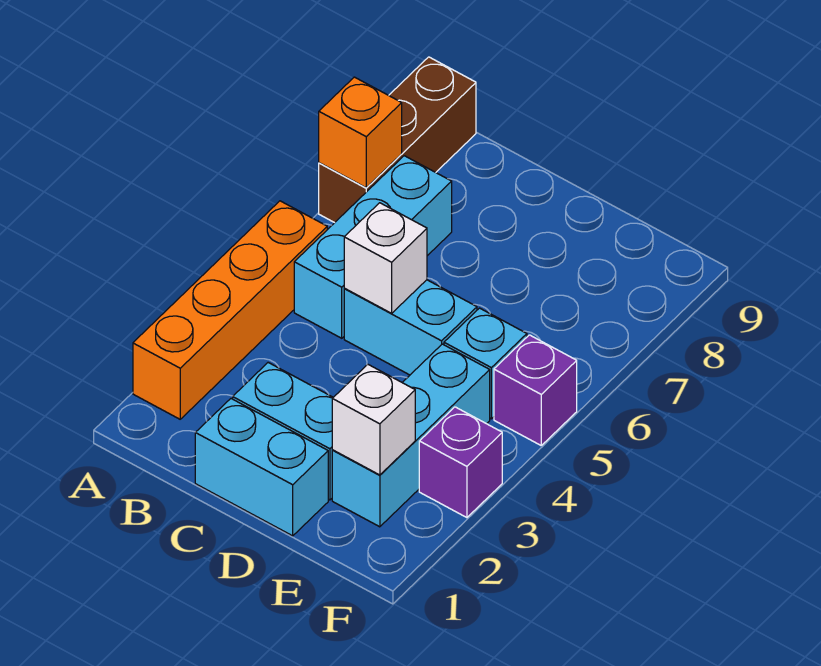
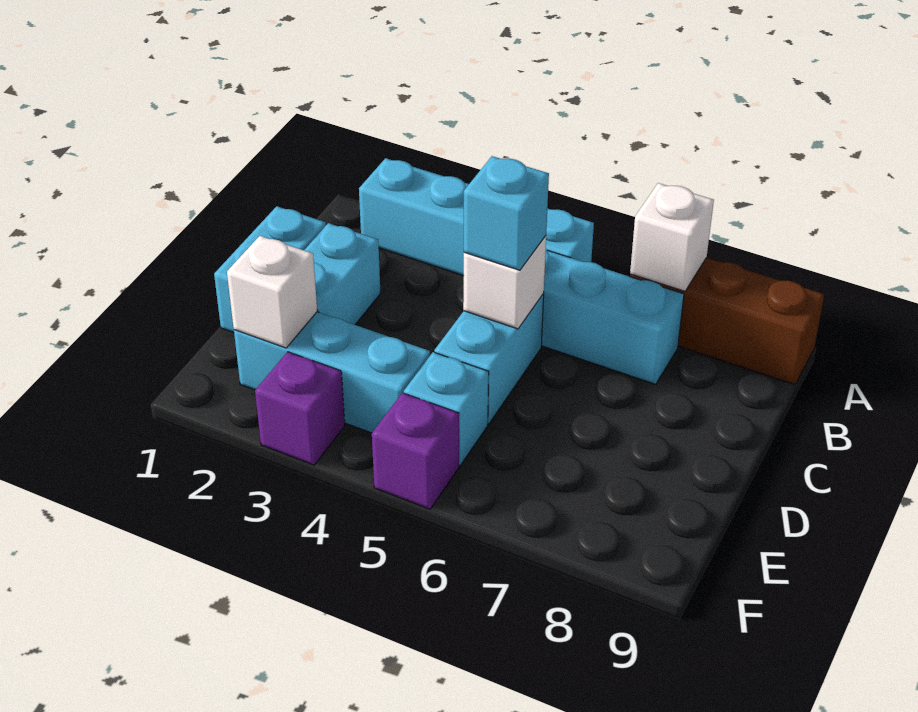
orange 1x4 brick [133,201,327,419] -> cyan 1x4 brick [359,158,594,276]
orange 1x1 brick [319,77,402,188] -> white 1x1 brick [630,183,714,291]
none -> cyan 1x1 brick [464,156,549,270]

